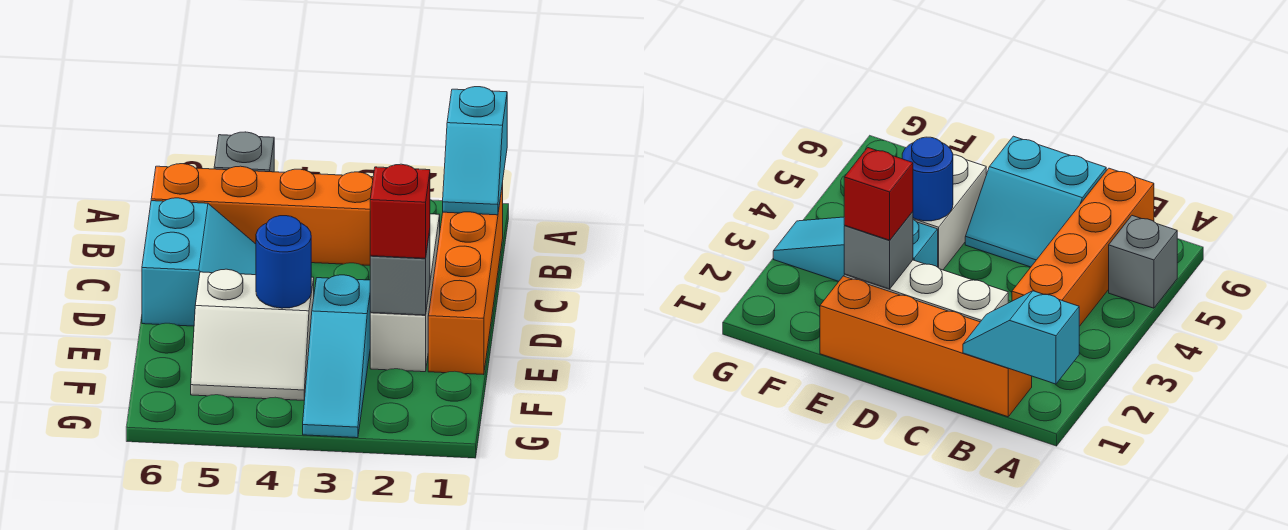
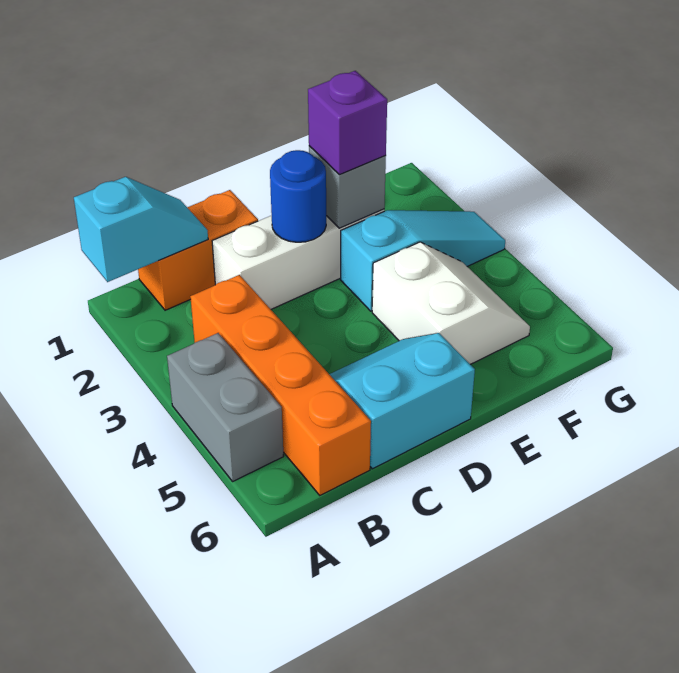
grey 1x1 brick [214,132,274,172] -> grey 1x2 brick [167,333,284,481]
orange 1x4 brick [428,183,503,375] -> orange 1x2 brick [138,190,258,310]
red 1x1 brick [370,164,430,258] -> purple 1x1 brick [308,71,387,175]
blue 1x1 round brick [256,216,311,308] -> blue 1x1 round brick moved to [270,150,326,242]

